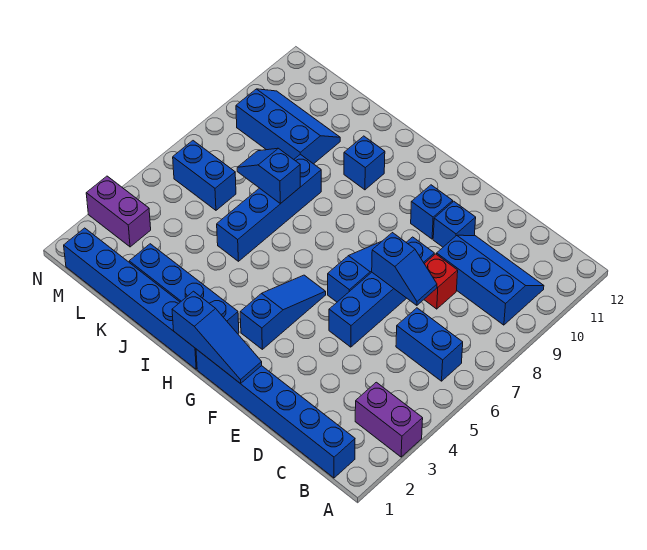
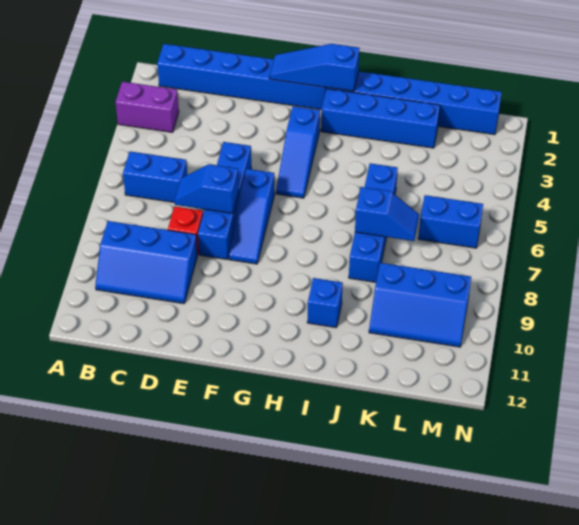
blue 1x1 brick [433,201,476,247] -> none
blue 1x1 brick [411,185,453,239] -> none
purple 1x2 brick [86,176,151,247] -> none

